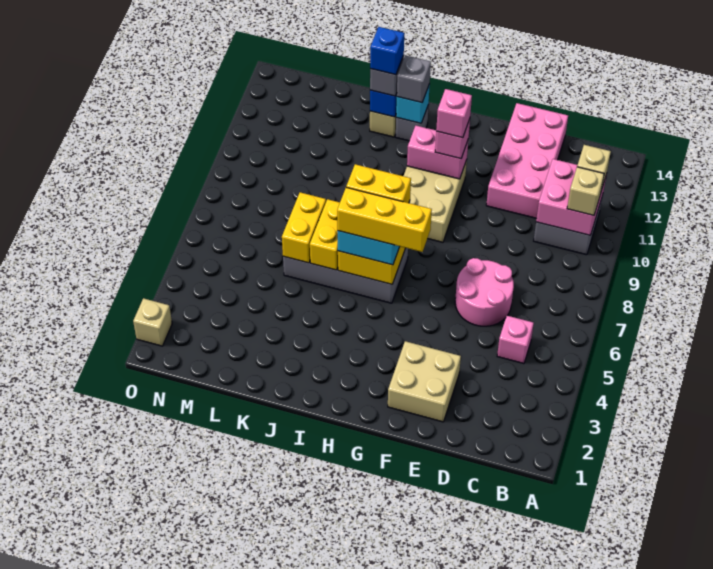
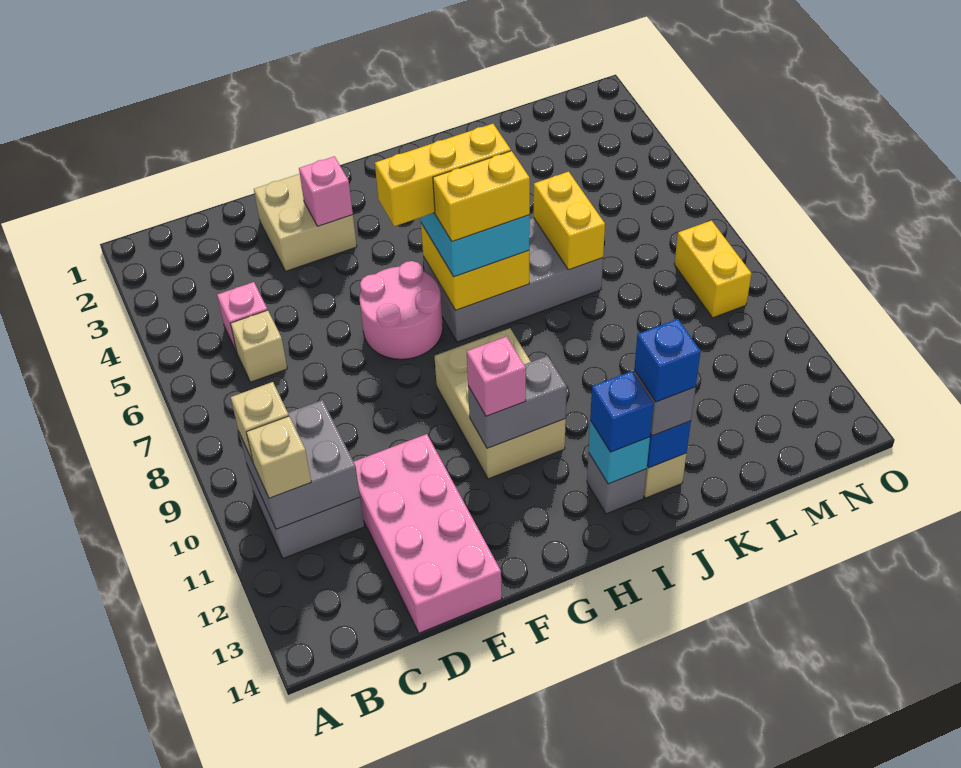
pink 2x2 brick [536,159,607,235] -> grey 2x2 brick [239,400,360,529]
pink 2x2 round brick [455,258,514,326] -> pink 2x2 round brick moved to [360,261,443,359]
pink 1x2 brick [407,126,468,179] -> grey 1x2 brick [468,356,567,448]
pink 1x1 brick [436,89,472,138] -> pink 1x1 brick moved to [299,156,353,226]
grey 1x1 brick [397,55,431,103] -> blue 1x1 brick [590,371,654,452]
yellow 1x2 brick [310,199,340,270] -> yellow 1x2 brick moved to [674,221,752,318]
tan 1x1 brick [133,298,172,346] -> tan 1x1 brick moved to [230,310,287,382]

